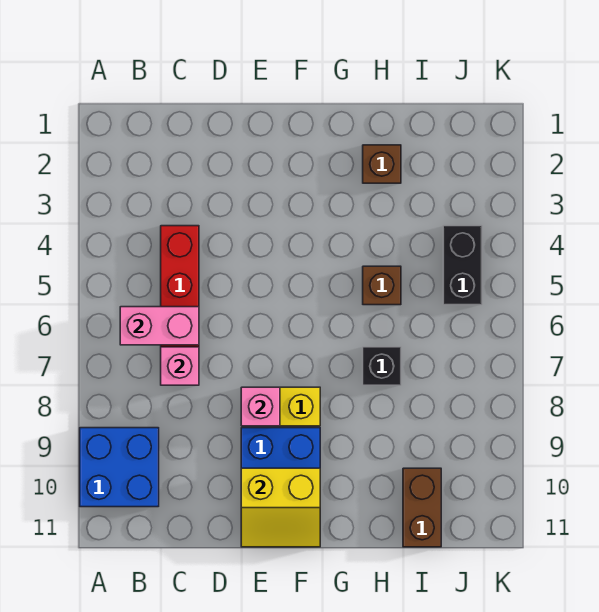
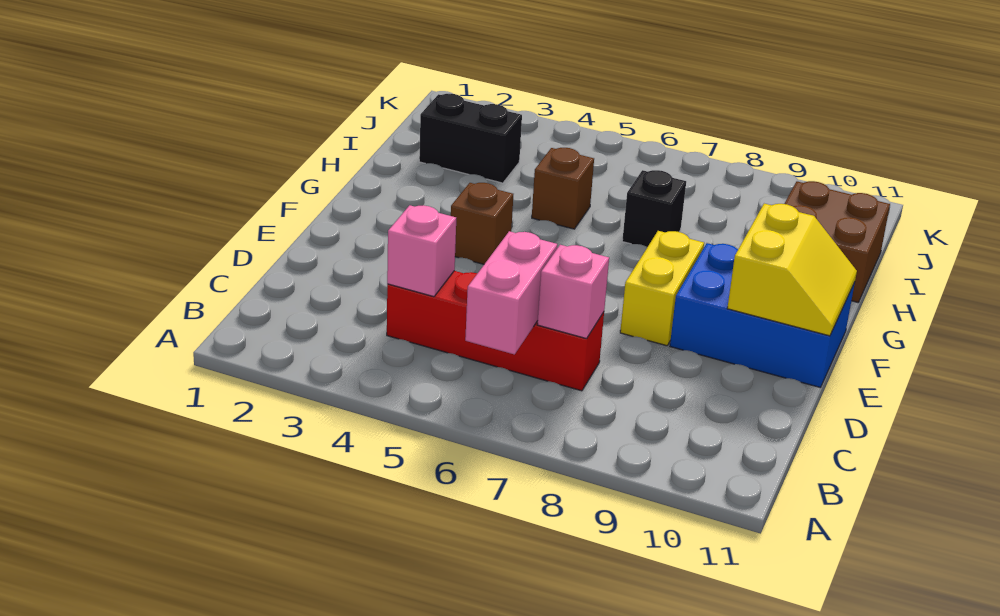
blue 2x2 brick [80,428,159,507] -> none
pink 1x1 brick [241,387,280,426] -> pink 1x1 brick moved to [387,205,456,297]
brown 1x1 brick [363,145,401,183] -> brown 1x1 brick moved to [451,183,513,264]
brown 1x2 brick [403,468,441,547] -> brown 2x2 brick [784,181,890,302]
black 1x2 brick [443,226,482,305] -> black 1x2 brick moved to [419,94,522,183]

